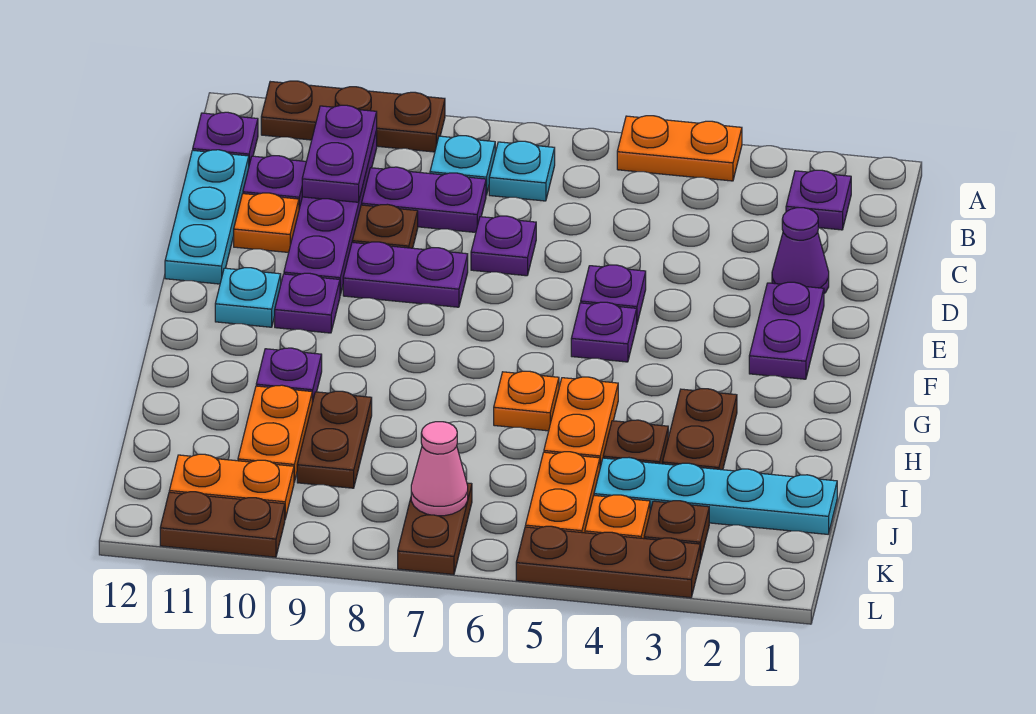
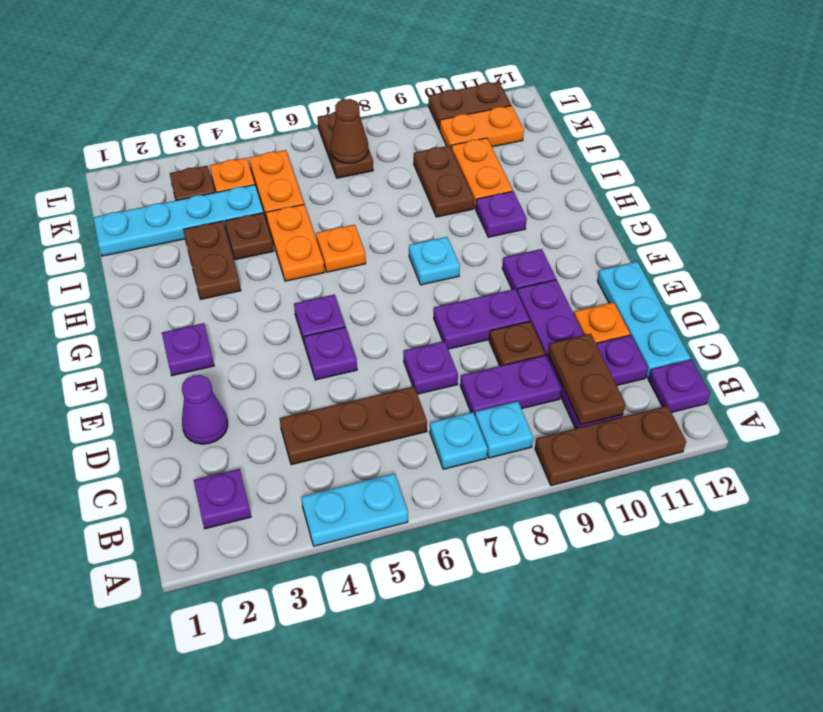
orange 1x2 plate [617,116,742,181] -> cyan 1x2 plate [301,473,408,546]
purple 1x2 plate [302,105,377,202] -> brown 1x2 plate [548,334,626,425]
purple 1x2 plate [749,282,824,379] -> purple 1x1 plate [162,323,214,376]
cyan 1x1 plate [215,268,281,327] -> cyan 1x1 plate moved to [409,237,460,285]
pink 1x1 cone [411,422,468,516] -> brown 1x1 cone [330,99,368,163]
brown 1x3 plate [516,526,700,598] -> brown 1x3 plate moved to [279,386,427,465]

